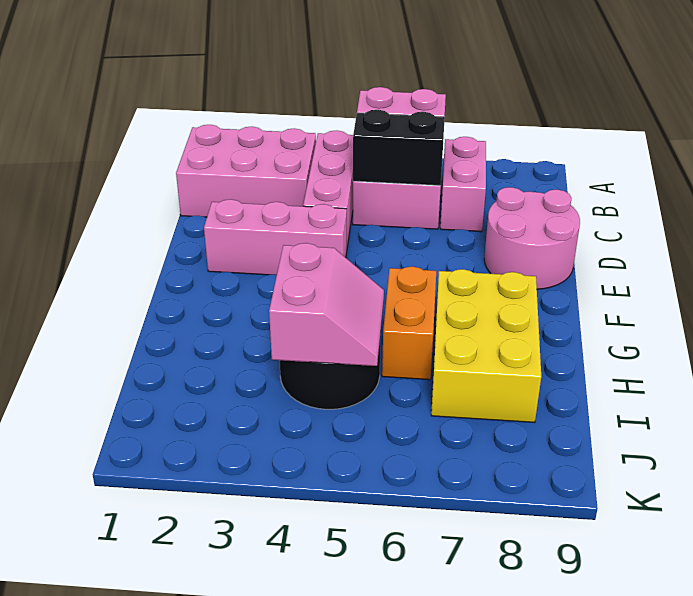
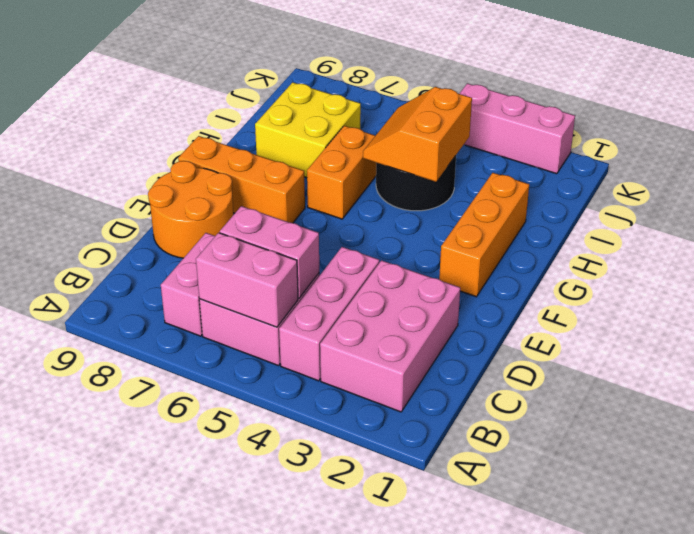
pink 2x3 brick [176,125,316,217] -> pink 2x3 brick turned to [320,260,460,412]
black 1x2 brick [353,110,445,186] -> pink 1x2 brick [220,206,319,298]
pink 2x2 round brick [484,187,580,289] -> orange 2x2 round brick [148,161,234,258]
pink 1x3 brick [204,199,347,275] -> pink 1x3 brick moved to [459,83,575,174]
none -> orange 1x3 brick [439,173,529,297]
none -> orange 1x3 brick [178,136,305,223]
yellow 2x3 brick [431,269,541,423] -> yellow 2x2 brick [255,82,361,178]
pink 2x2 slope [269,243,384,366] -> orange 2x2 slope [363,87,472,182]

